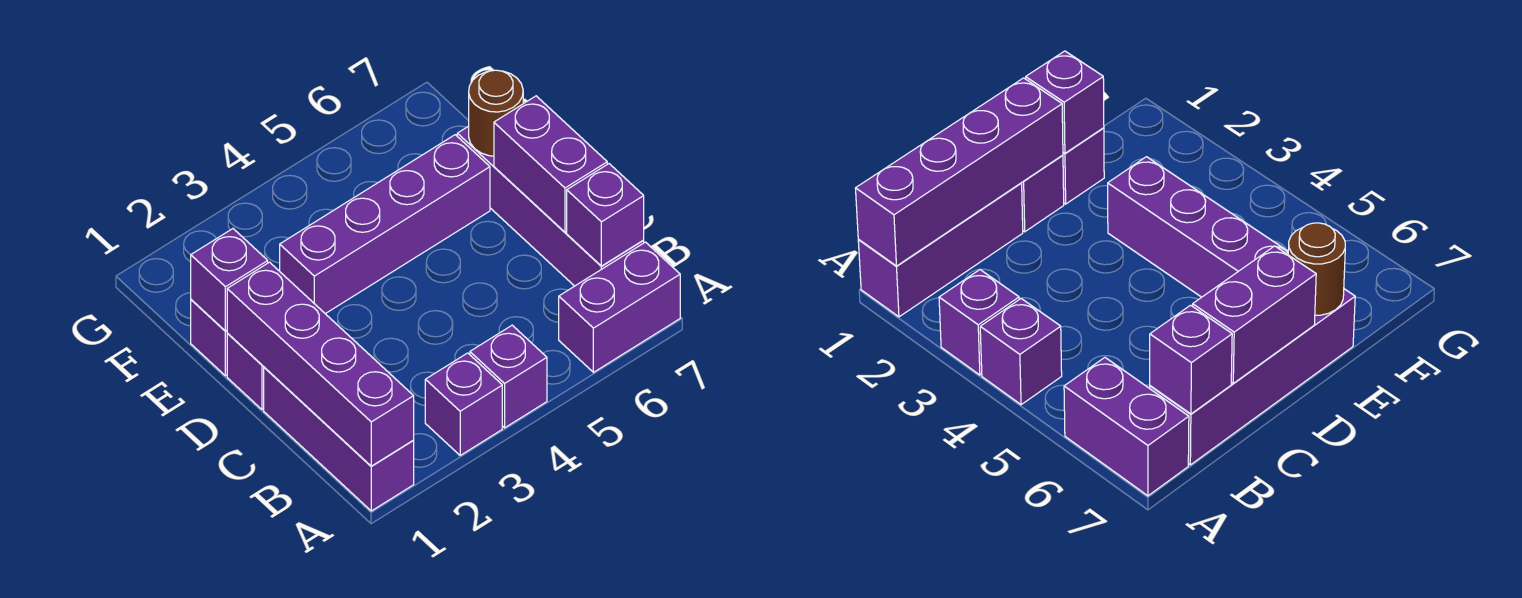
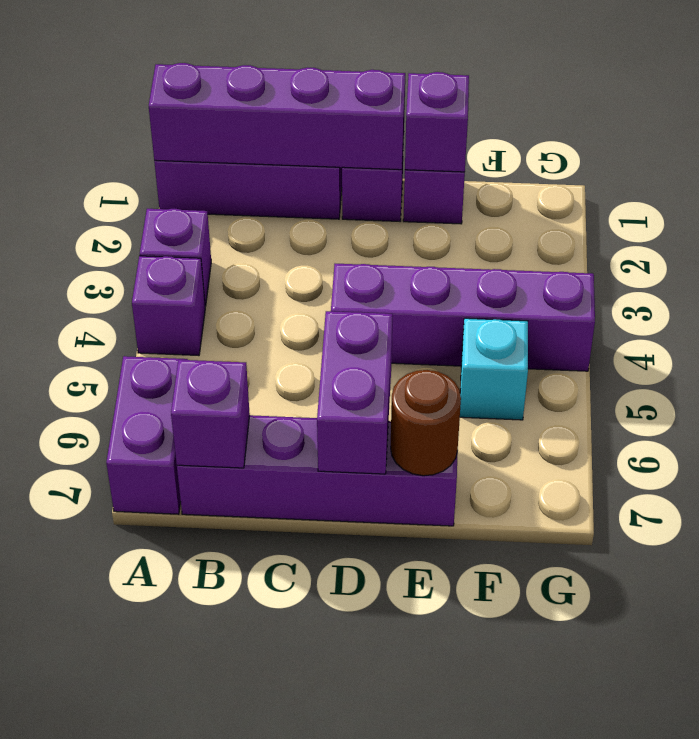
purple 1x2 brick [494,96,607,232] -> purple 1x2 brick turned to [317,311,393,474]
purple 1x4 brick [280,135,490,314] -> purple 1x4 brick turned to [331,264,595,371]
none -> cyan 1x1 brick [460,318,528,420]

